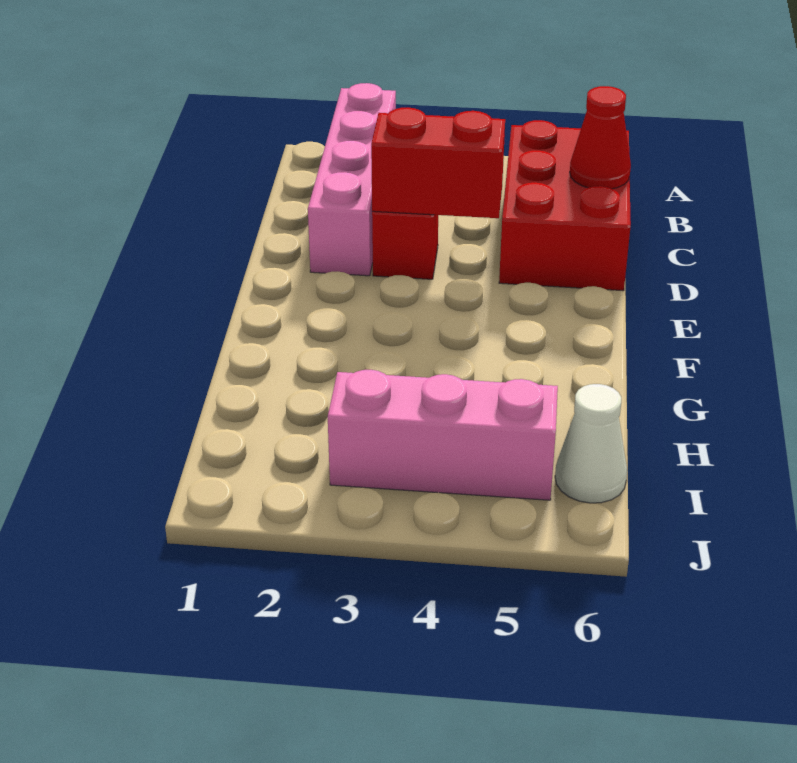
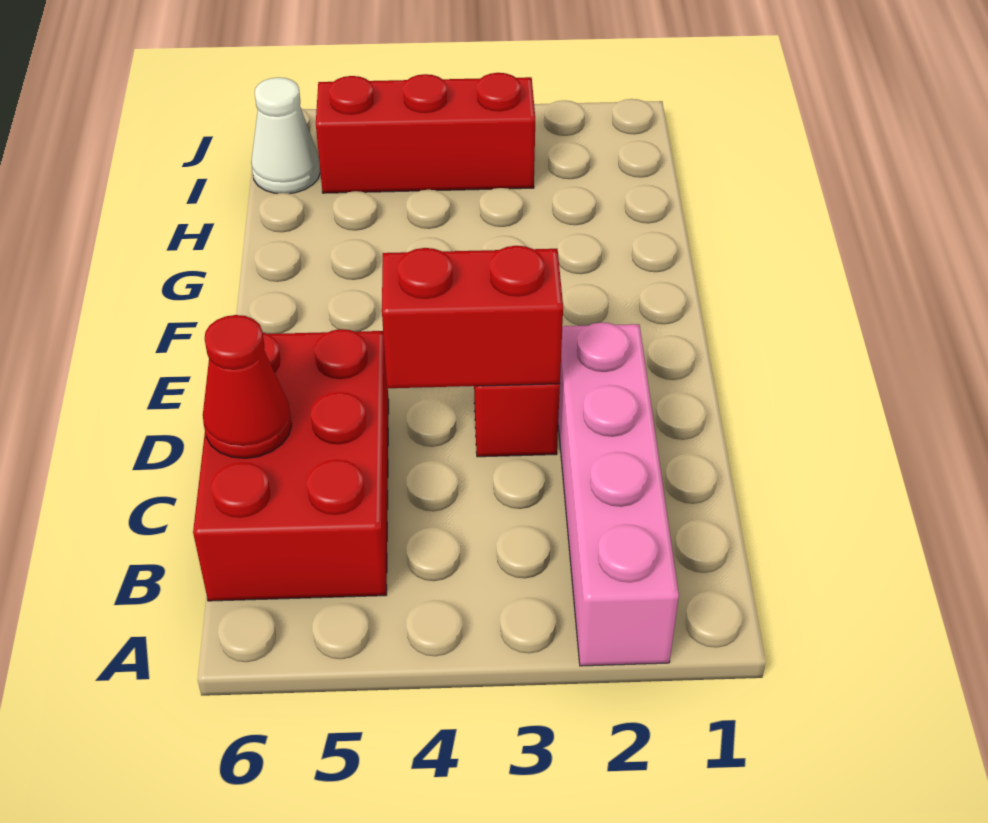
pink 1x3 brick [328,370,558,500] -> red 1x3 brick [316,73,535,193]

